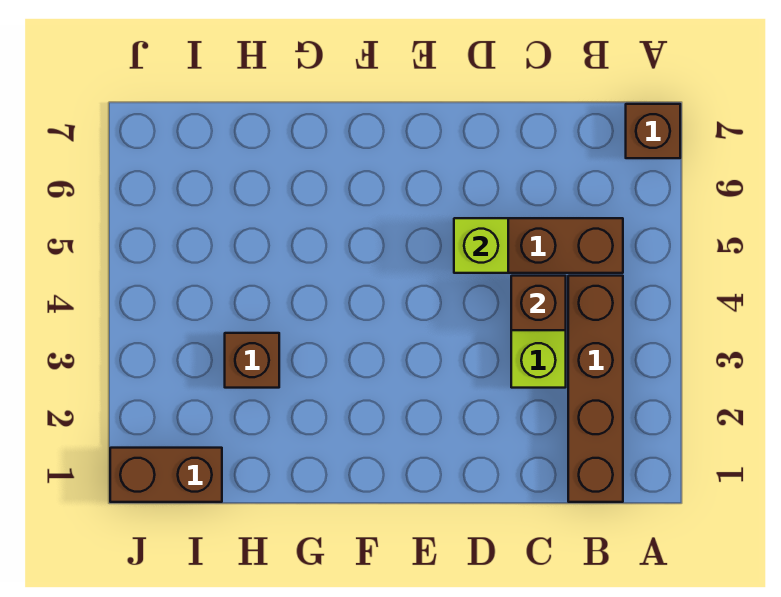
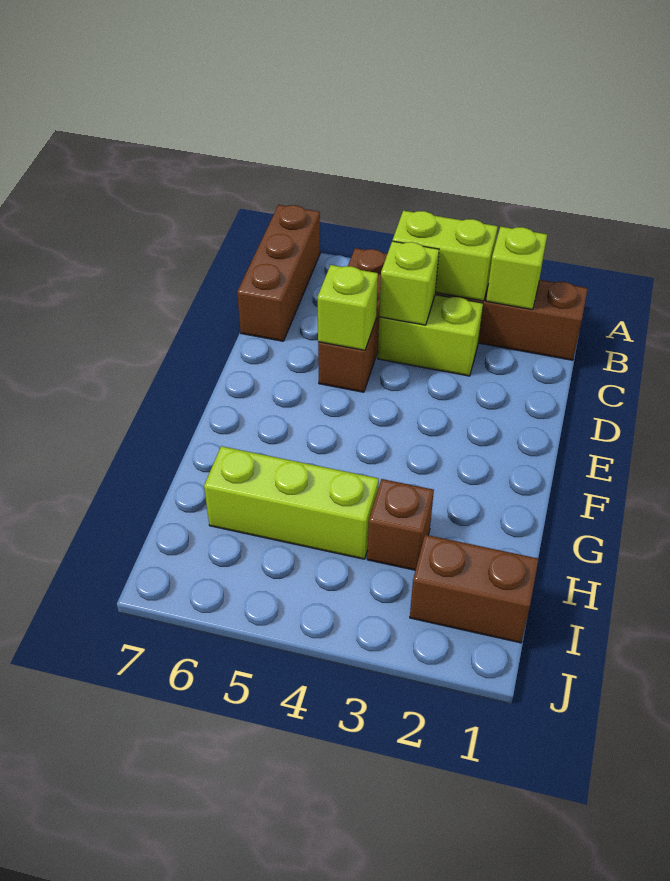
brown 1x1 brick [626,104,680,158] -> brown 1x3 brick [237,205,320,341]
none -> lime 1x1 brick [486,227,547,310]
none -> lime 1x2 brick [393,211,498,301]
brown 1x1 brick [511,276,566,330] -> lime 1x1 brick [379,241,439,325]
none -> lime 1x3 brick [204,446,379,559]
brown 1x2 brick [110,448,222,502] -> brown 1x2 brick turned to [410,535,538,643]

